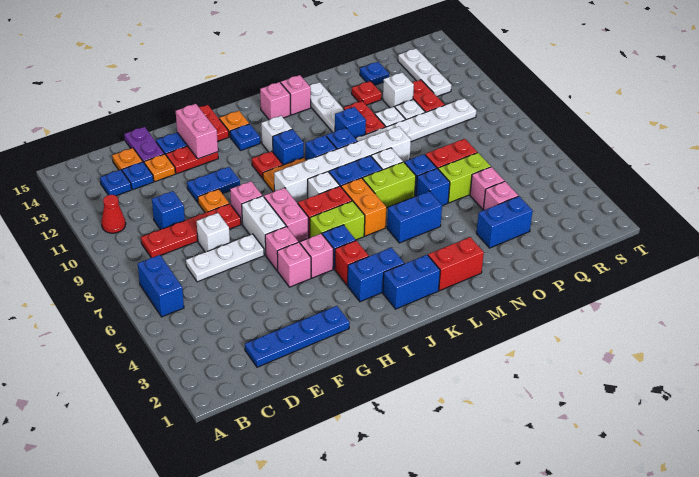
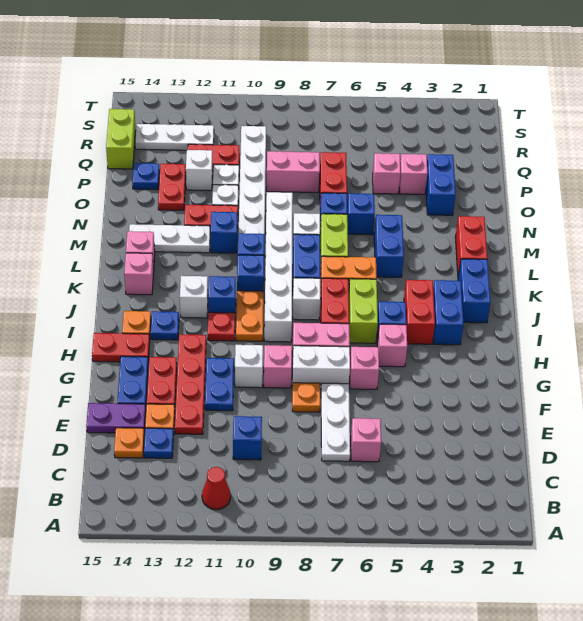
blue 1x2 brick [138,255,184,317] -> none
red 1x4 plate [141,204,241,258] -> red 1x4 plate moved to [175,334,206,434]
blue 1x1 plate [100,170,131,196] -> none
blue 1x4 plate [245,306,350,367] -> none
white 1x1 brick [197,213,230,252] -> white 1x1 brick moved to [235,345,263,388]
orange 1x1 plate [198,189,229,213] -> orange 1x1 plate moved to [292,383,320,412]
pink 1x1 brick [277,242,311,287] -> pink 1x1 brick moved to [351,418,381,462]
pink 1x2 brick [176,104,218,159] -> pink 1x2 brick moved to [266,151,320,193]
red 1x1 brick [335,241,369,285] -> red 1x2 brick [404,280,435,344]
lime 1x2 brick [438,153,491,203] -> lime 1x2 brick moved to [106,109,136,169]
red 1x1 plate [352,81,382,105] -> red 1x2 plate [158,164,186,210]

